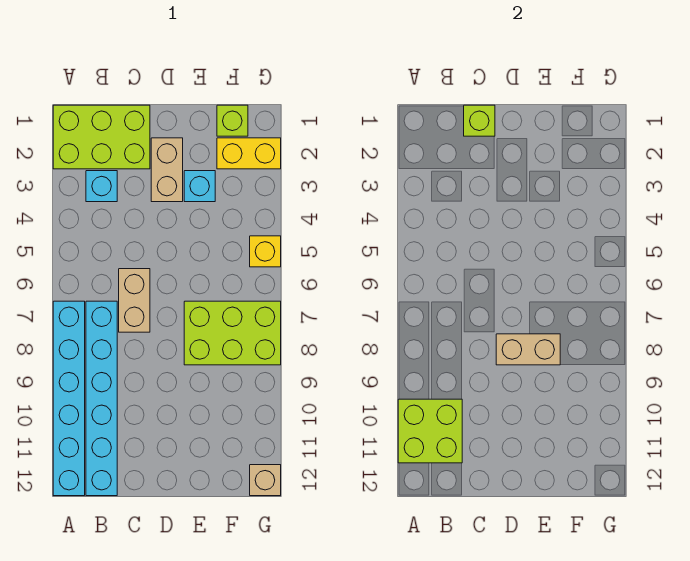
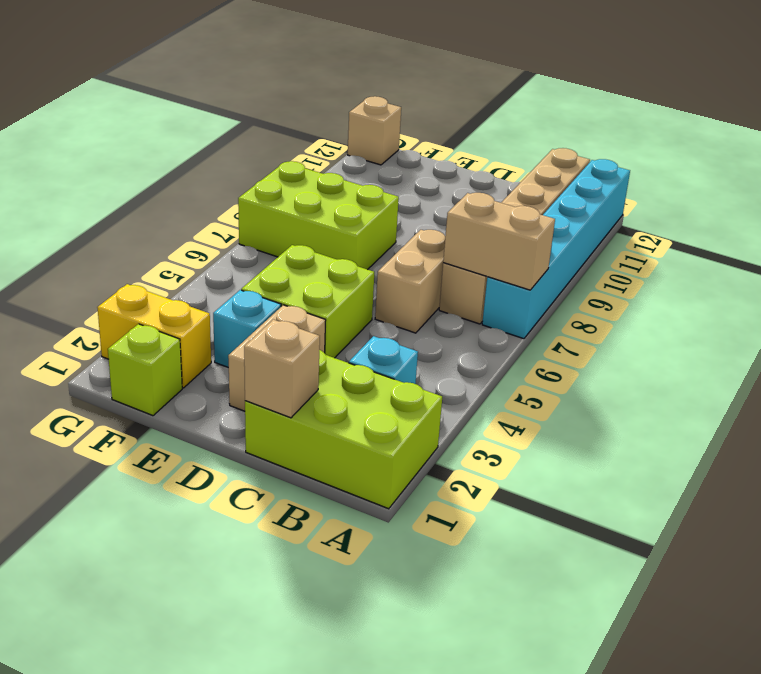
lime 2x2 brick [398,399,462,463] -> lime 2x2 brick moved to [241,245,374,358]
cyan 1x6 brick [86,301,117,496] -> tan 1x6 brick [439,148,590,324]
lime 1x1 brick [464,105,495,136] -> tan 1x1 brick [244,319,320,418]
tan 1x2 brick [496,334,560,365] -> tan 1x2 brick moved to [443,193,555,290]
yellow 1x1 brick [250,236,281,267] -> none

